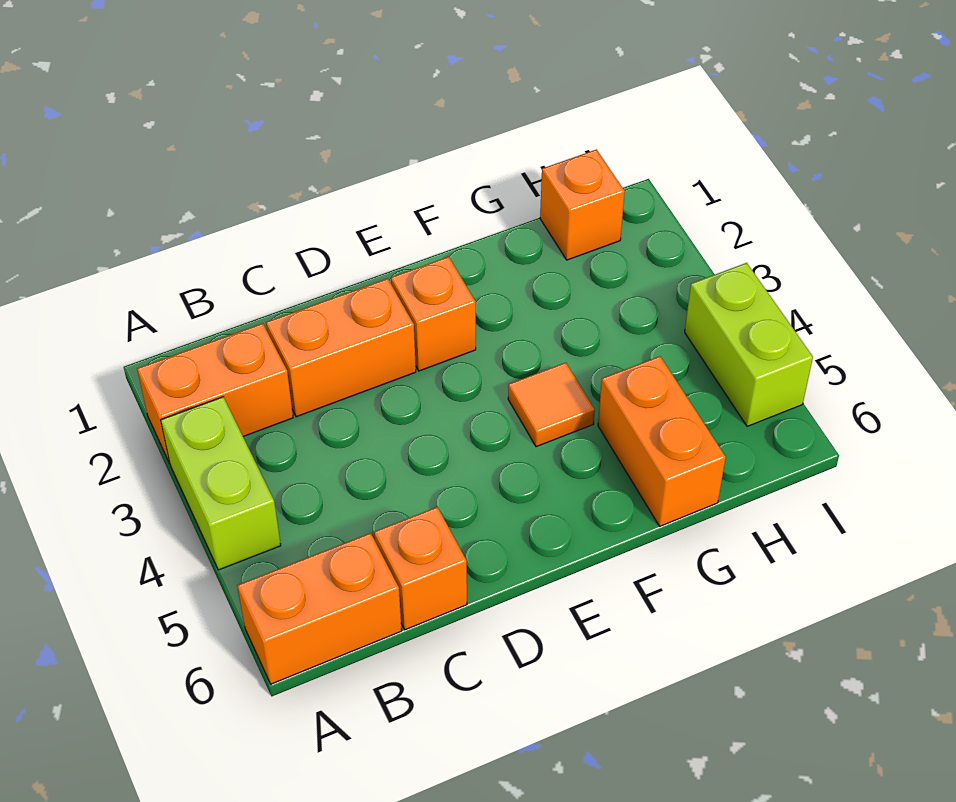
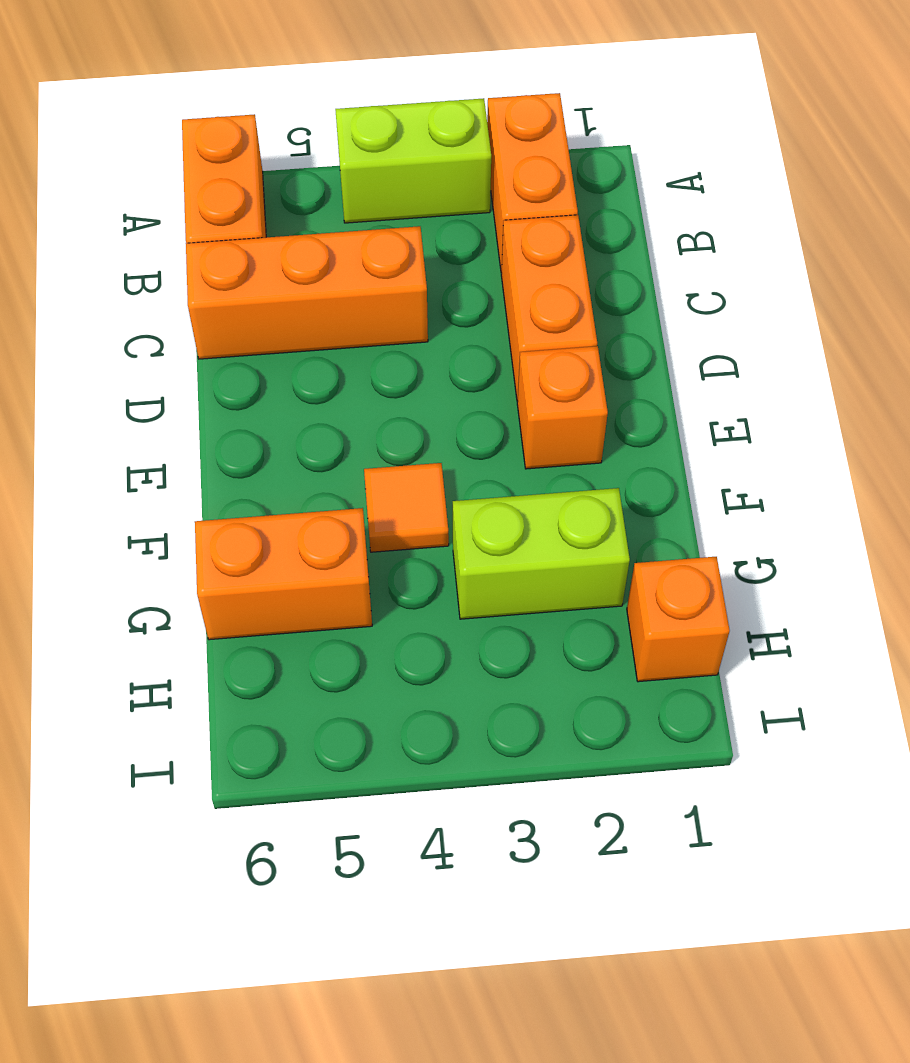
orange 1x1 brick [374,507,467,630] -> orange 1x3 brick [186,226,428,359]
lime 1x2 brick [685,263,813,426] -> lime 1x2 brick moved to [453,488,630,619]

